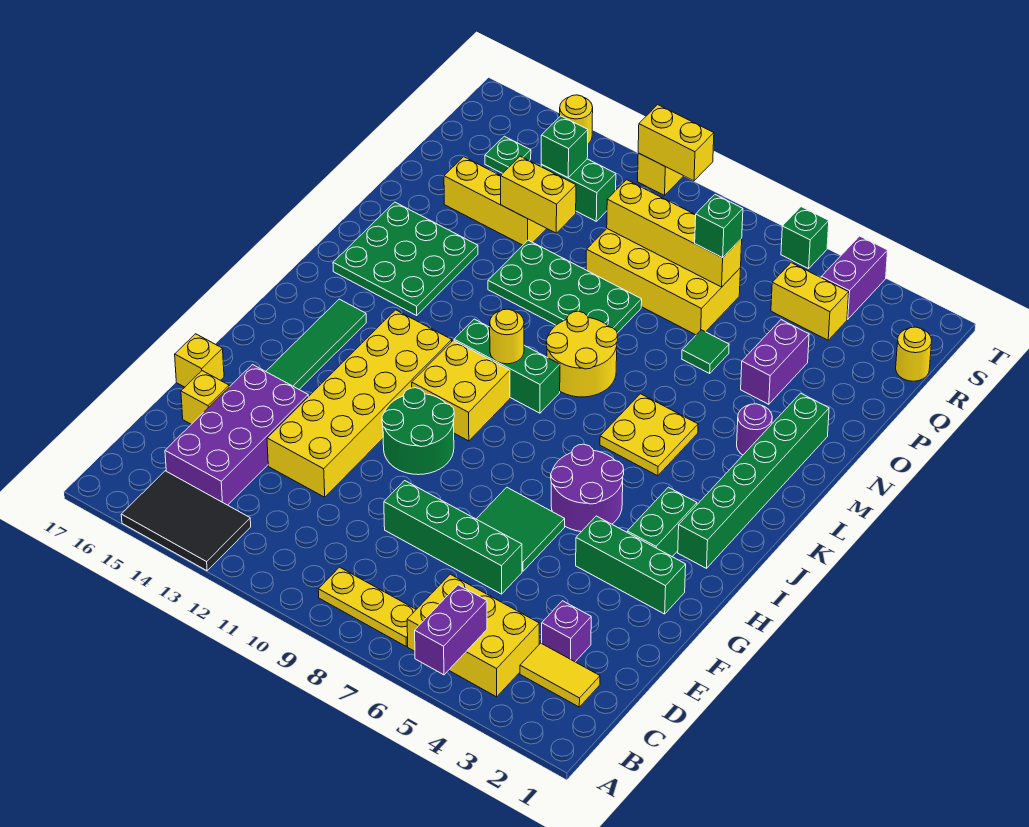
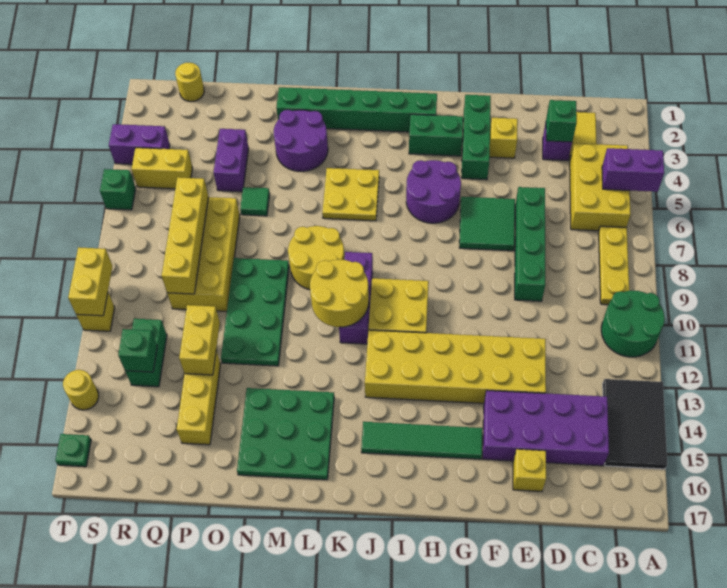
yellow 1x1 brick [175,334,224,387] -> yellow 1x1 brick moved to [490,118,518,158]
green 2x2 round brick [382,388,454,475] -> green 2x2 round brick moved to [601,291,665,357]
green 1x3 brick [454,319,560,413] -> purple 1x3 brick [339,252,373,344]
yellow 1x1 round brick [490,309,524,364] -> yellow 2x2 round brick [310,260,369,327]
purple 1x1 round brick [737,404,772,455] -> purple 2x2 round brick [274,110,328,171]
purple 1x2 brick [741,320,809,404] -> purple 1x2 brick turned to [214,129,249,192]
green 1x1 brick [695,195,743,258] -> green 1x1 brick moved to [546,100,577,142]
yellow 1x2 brick [771,263,849,340] -> yellow 1x2 brick turned to [132,148,193,189]
green 1x1 plate [485,136,531,173] -> green 1x1 plate moved to [55,434,91,467]

